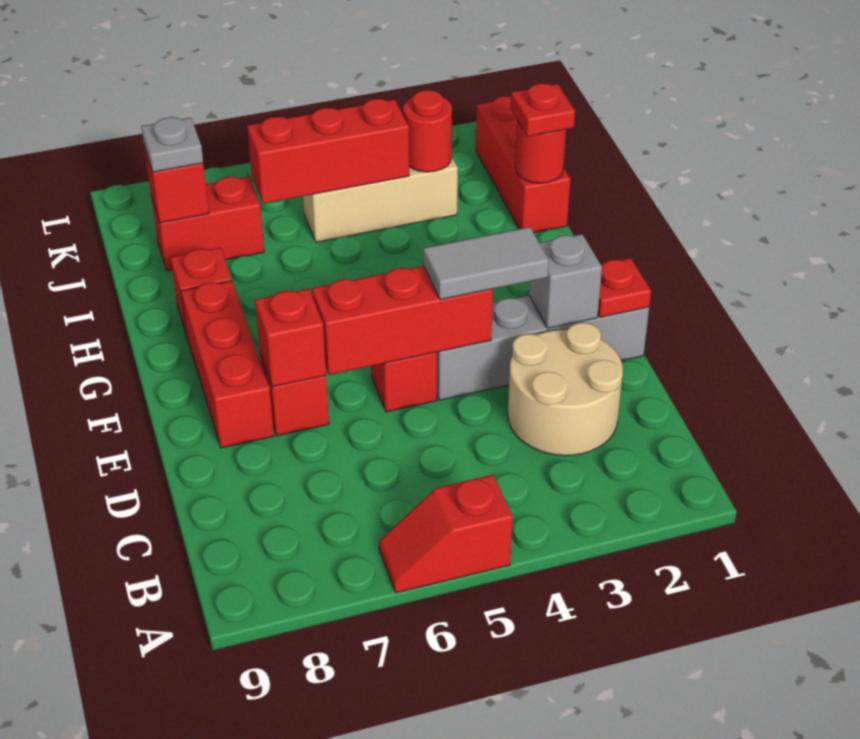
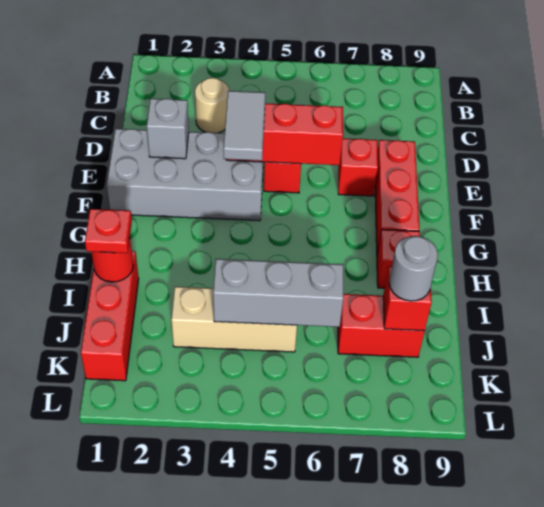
red 1x2 slope [379,475,513,593] -> none
tan 2x2 round brick [508,322,623,456] -> tan 1x1 round brick [195,78,230,133]
grey 1x4 brick [437,296,649,400] -> grey 2x4 brick [107,129,263,221]
red 1x1 plate [598,258,651,317] -> none
grey 1x2 tile [423,227,549,300] -> grey 1x2 tile turned to [223,91,265,161]
red 1x1 brick [255,289,326,387] -> none
red 1x1 round brick [403,90,452,172] -> none
red 1x3 brick [247,99,409,204] -> grey 1x3 brick [213,259,343,327]
grey 1x1 plate [141,117,203,172] -> grey 1x1 round brick [389,236,438,301]

